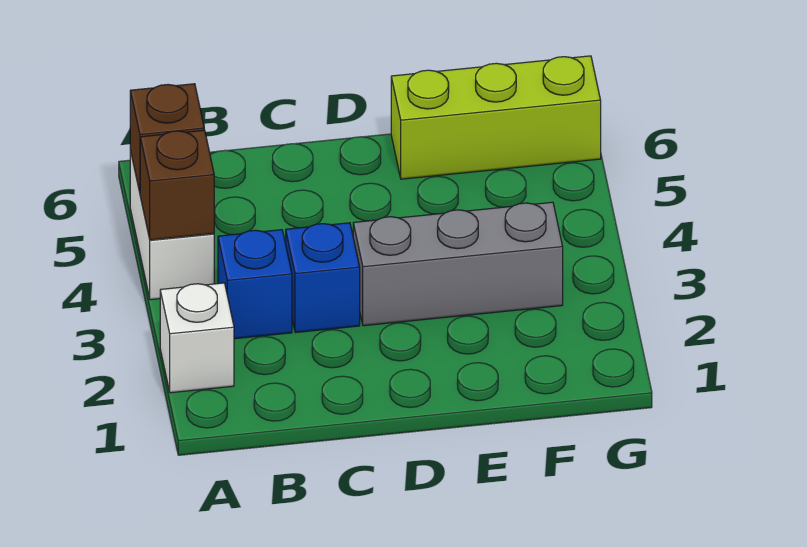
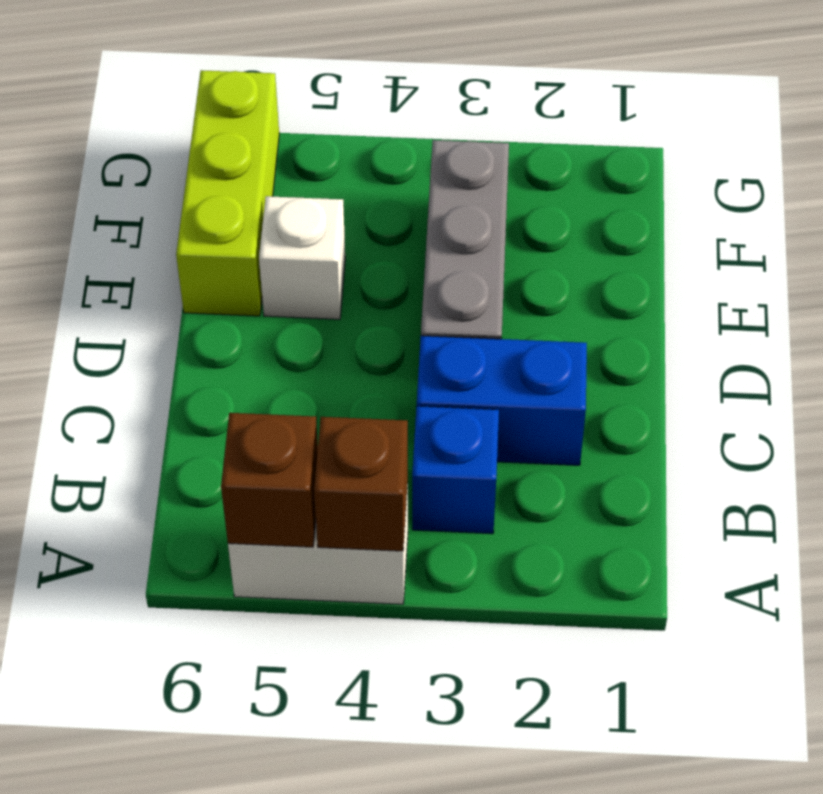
white 1x1 brick [160,283,234,393] -> white 1x1 brick moved to [259,196,345,319]
blue 1x1 brick [286,223,360,333] -> blue 1x2 brick [417,336,587,465]

